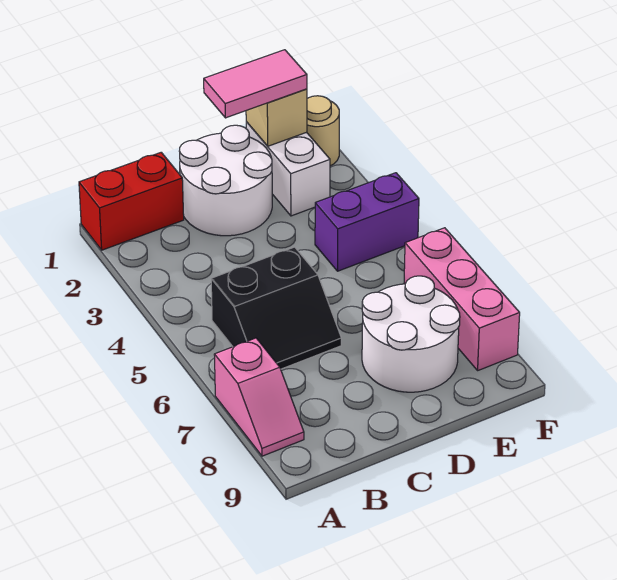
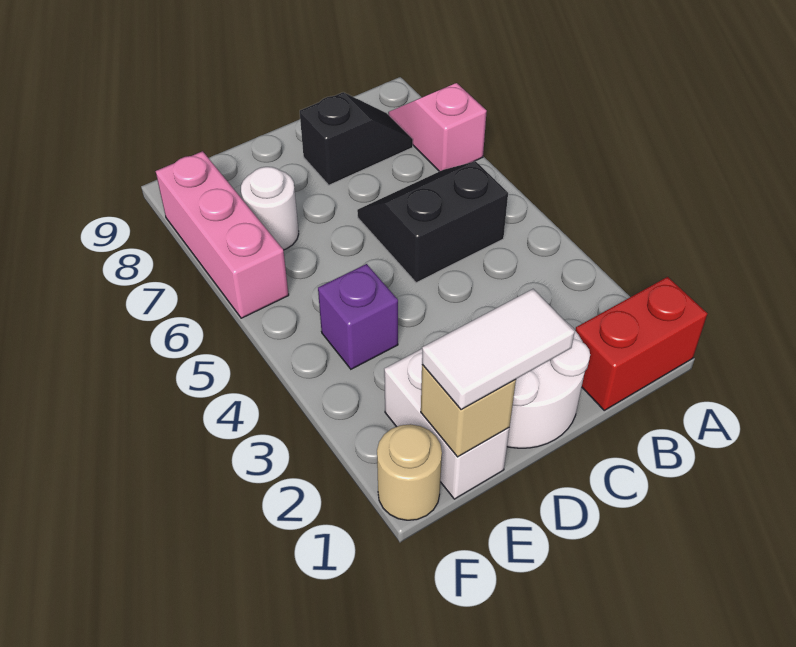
none -> black 1x2 slope [300,92,413,185]
pink 1x2 tile [204,50,307,118] -> white 1x2 tile [422,289,575,410]
white 2x2 round brick [362,276,460,392] -> white 1x1 round brick [241,167,299,250]
purple 1x2 brick [315,173,419,271] -> purple 1x1 brick [318,264,398,369]

